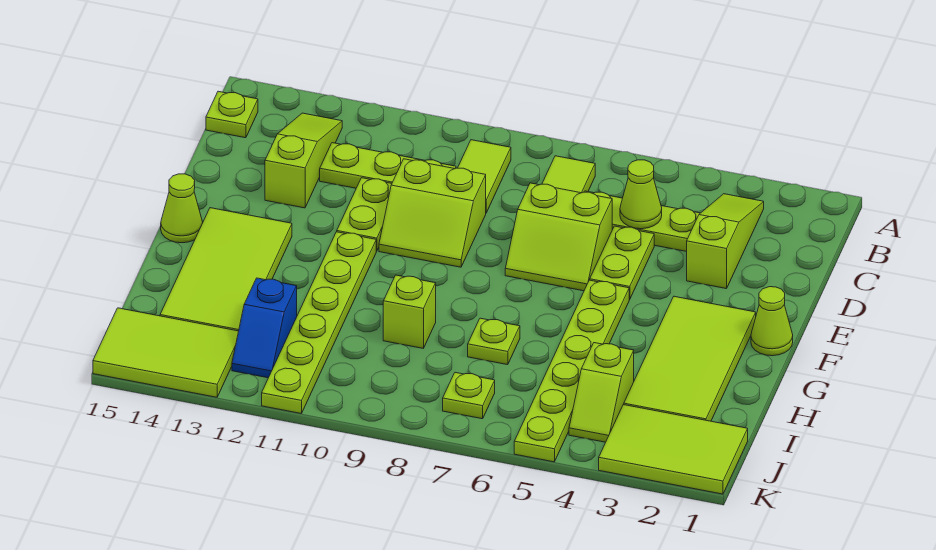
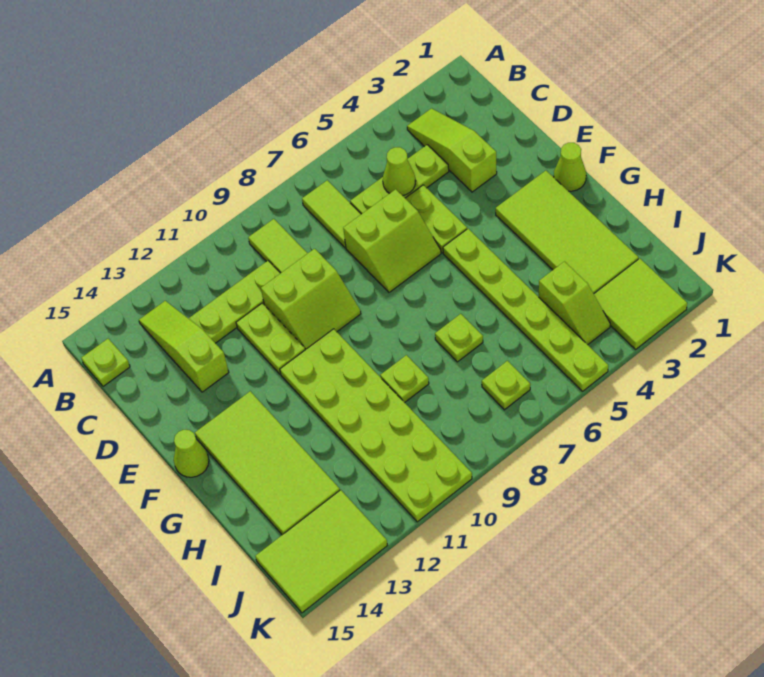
lime 1x6 plate [262,232,376,414] -> lime 2x6 plate [280,329,472,522]
lime 1x1 brick [383,275,436,348] -> lime 1x1 plate [380,355,429,403]
blue 1x2 slope [232,278,297,378] -> none
lime 2x3 tile [599,405,748,494] -> lime 2x2 tile [594,258,687,349]

